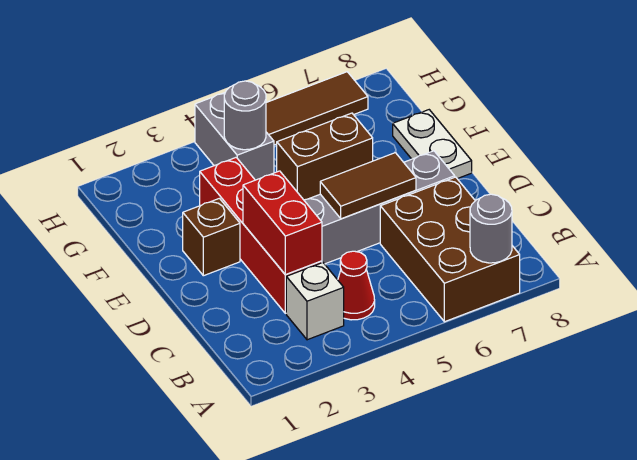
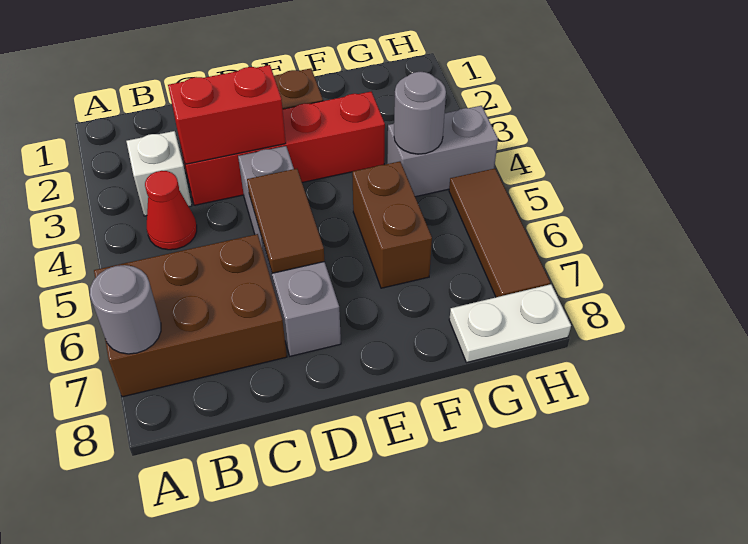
white 1x2 plate [393,110,472,179] -> white 1x2 plate moved to [449,284,571,363]

